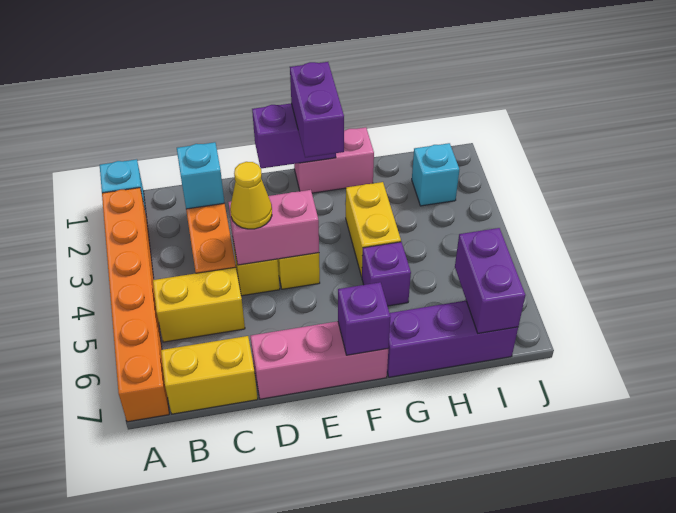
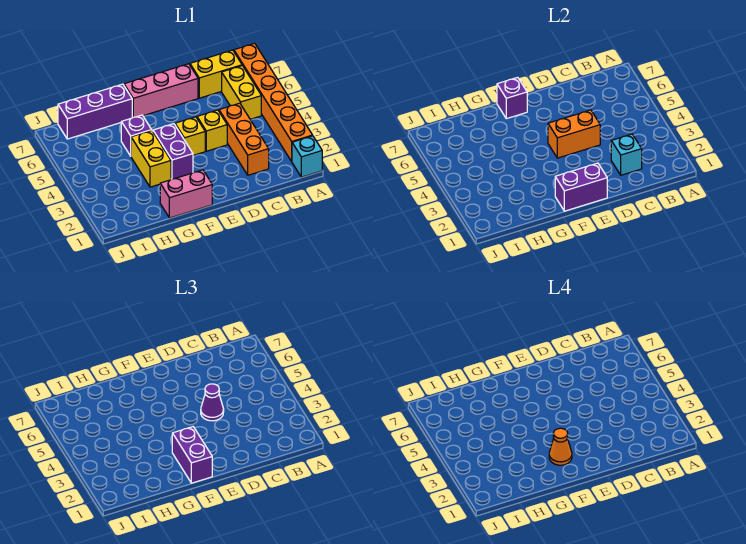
yellow 1x2 brick [153,267,245,342] -> yellow 1x2 brick turned to [222,66,261,119]
pink 1x2 brick [228,190,319,265] -> orange 1x2 brick [548,110,600,158]
yellow 1x1 cone [230,162,272,229] -> purple 1x1 cone [201,384,224,421]
none -> orange 1x1 cone [549,428,572,465]
cyan 1x1 brick [412,143,459,206] -> none
purple 1x2 brick [455,228,525,333] -> purple 1x2 brick moved to [153,124,193,179]

